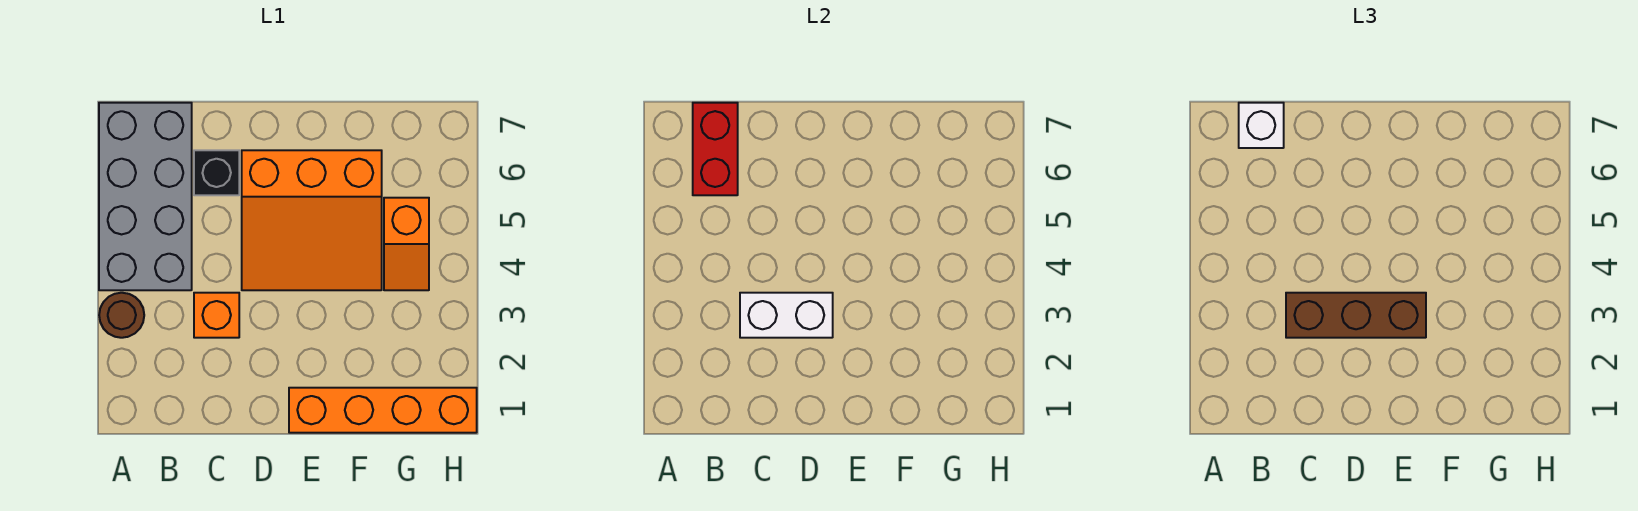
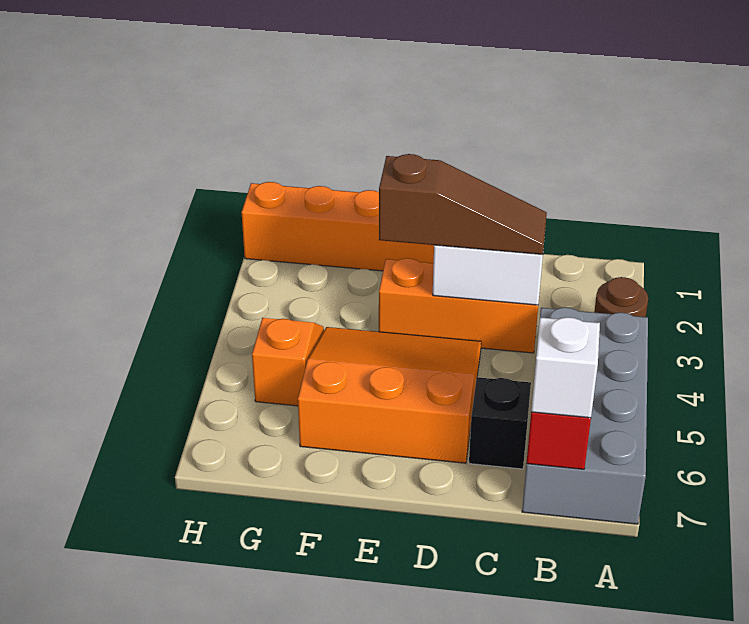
orange 1x1 brick [194,293,239,338] -> orange 1x3 brick [379,258,539,353]
brown 1x3 brick [1286,293,1426,338] -> brown 1x3 slope [379,154,547,255]

